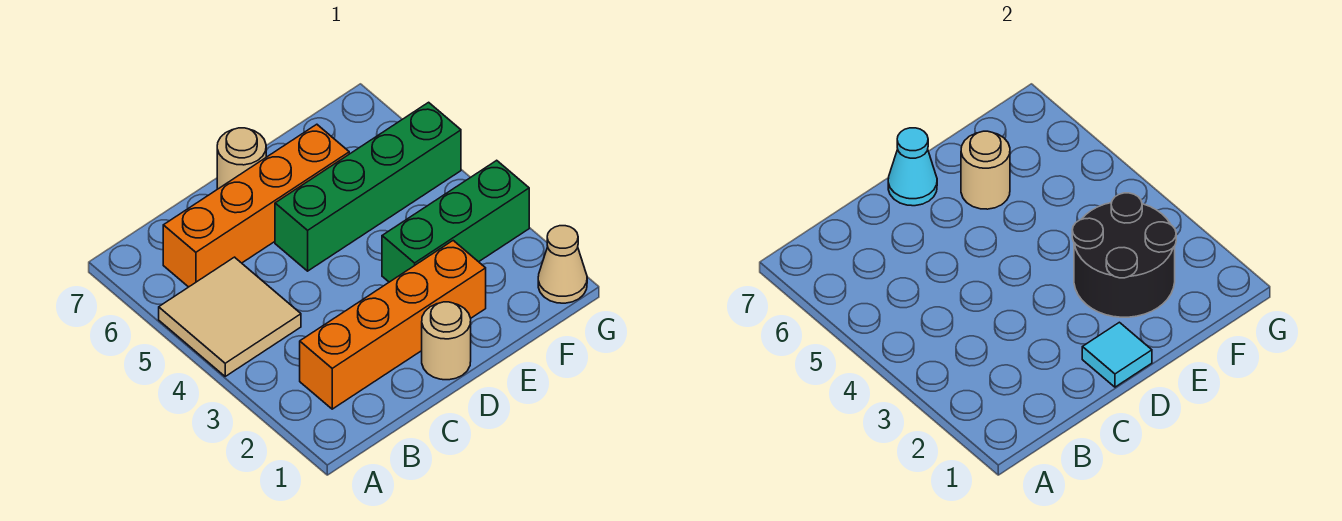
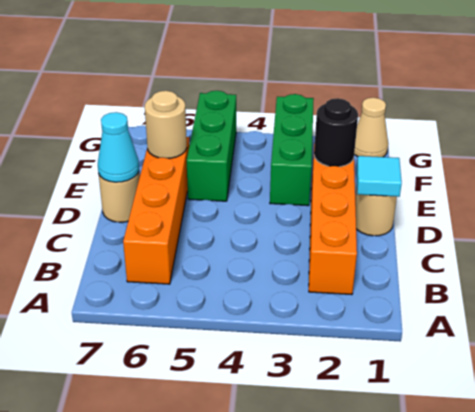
tan 2x2 tile [159,257,301,376] -> none
green 1x4 brick [275,102,461,271] -> green 1x3 brick [187,91,236,201]
black 2x2 round brick [1072,193,1176,317] -> black 1x1 round brick [314,98,358,167]

